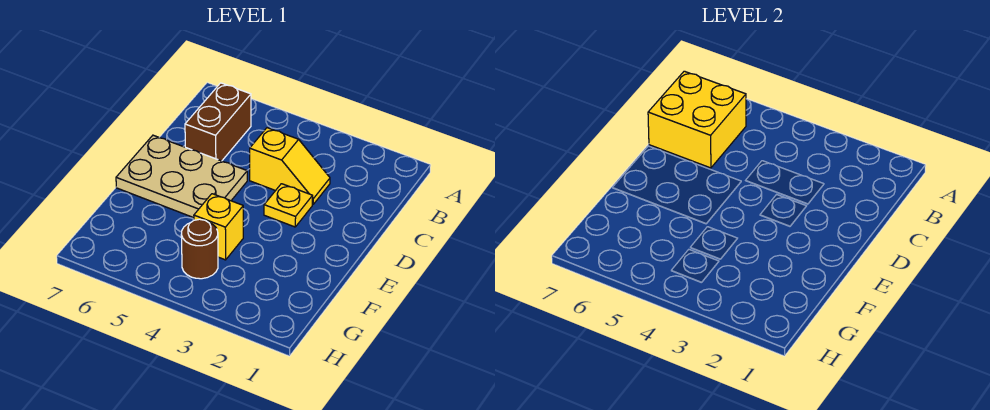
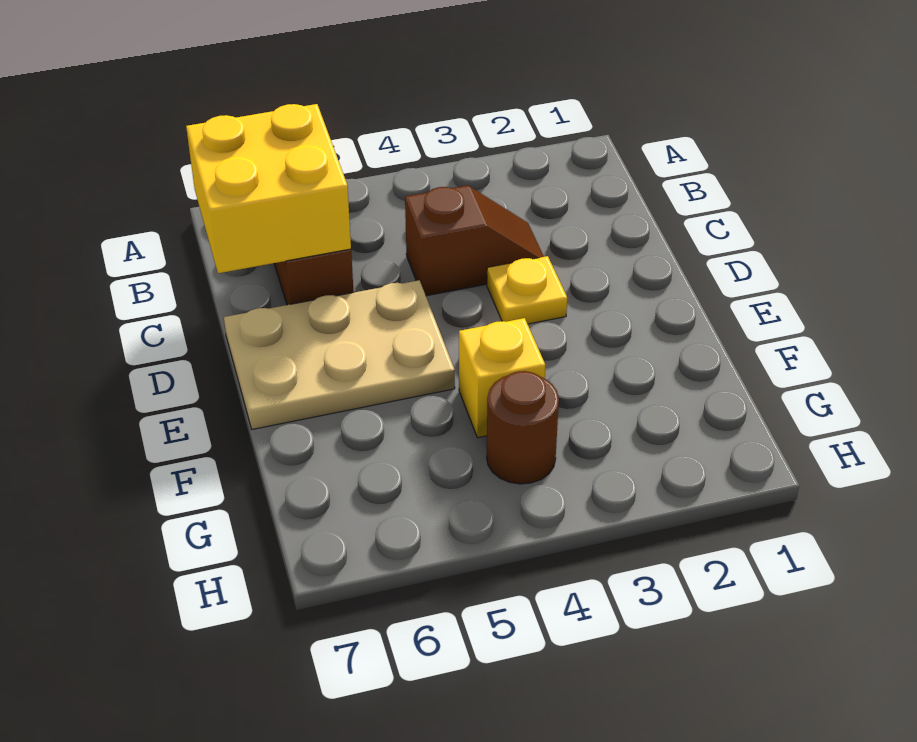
yellow 1x2 slope [250,128,330,205] -> brown 1x2 slope [405,185,544,296]

